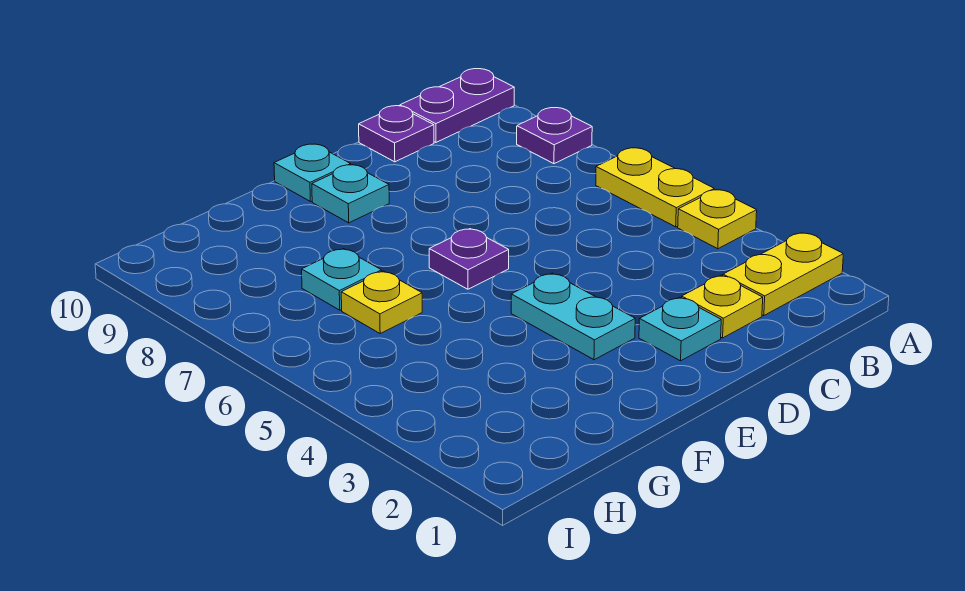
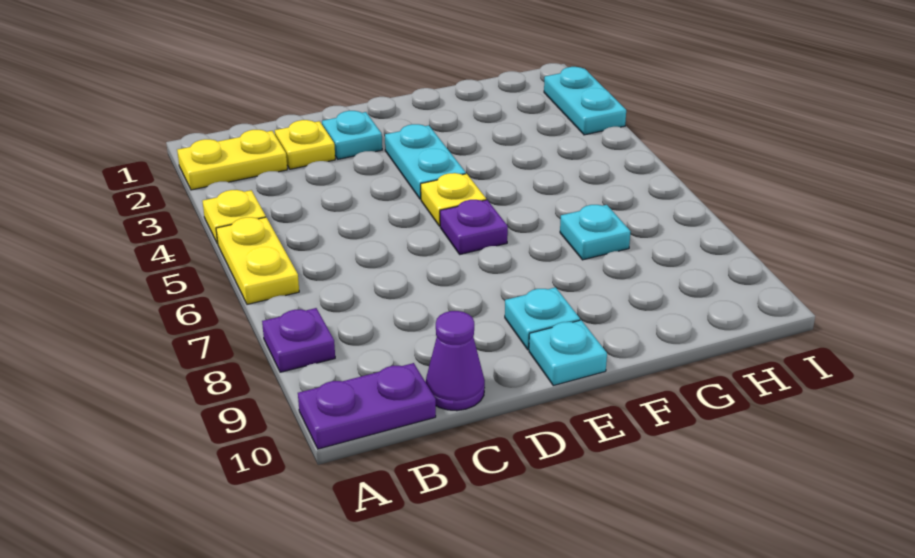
purple 1x1 plate [359,106,434,162] -> purple 1x1 cone [426,311,485,411]
yellow 1x1 plate [341,271,422,333] -> yellow 1x1 plate moved to [421,173,486,226]
none -> cyan 1x2 plate [544,67,626,135]

